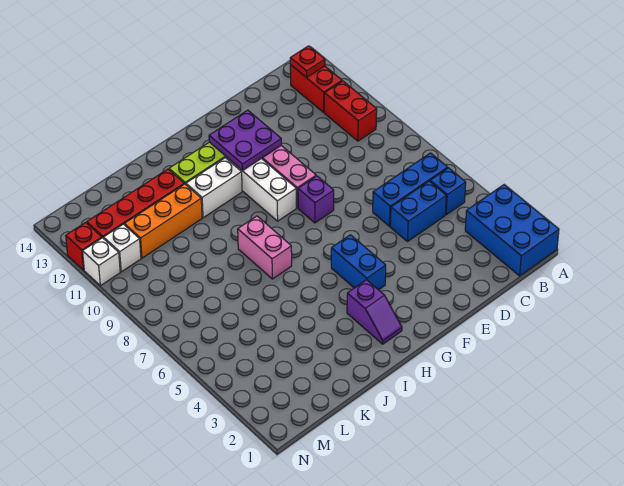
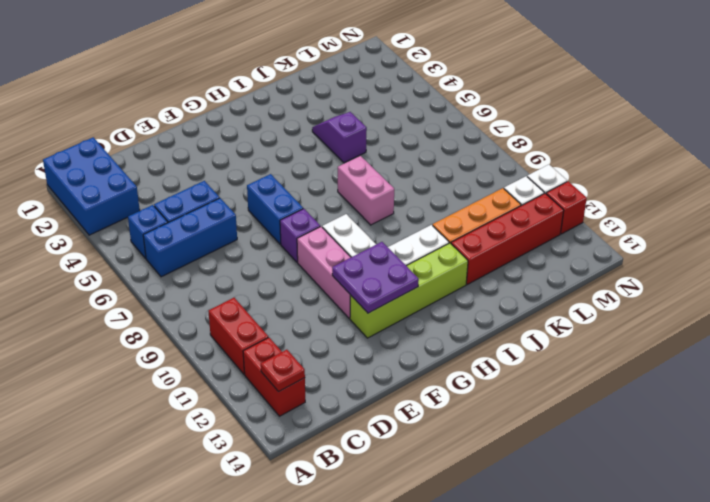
blue 1x2 brick [331,235,386,290] -> blue 1x2 brick moved to [247,174,303,244]
purple 1x2 slope [347,280,402,344] -> purple 1x2 slope moved to [312,112,367,163]

